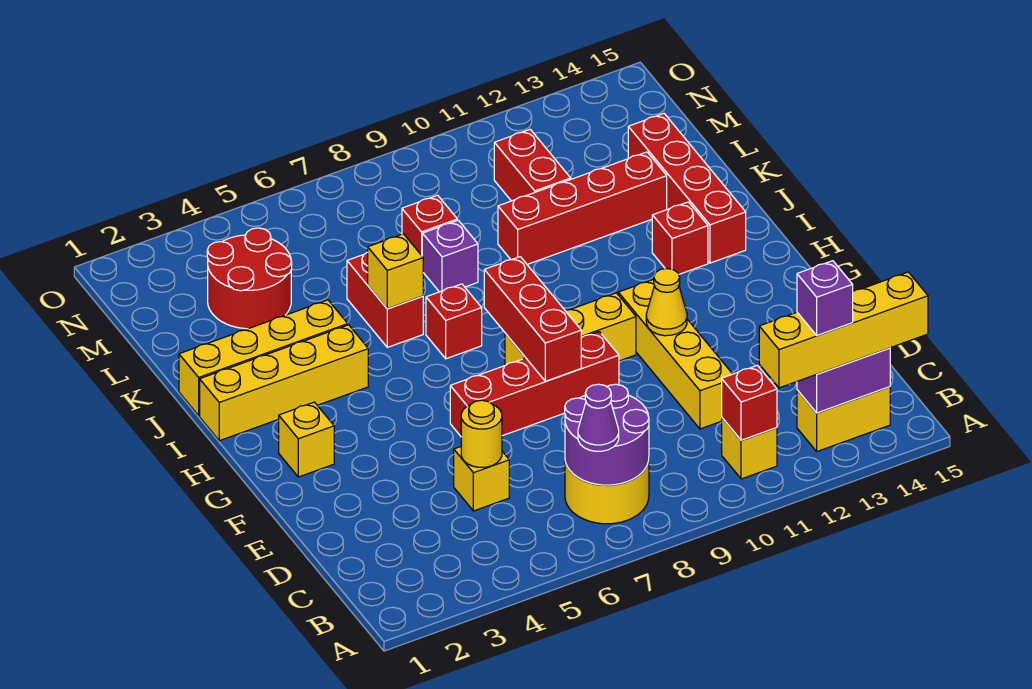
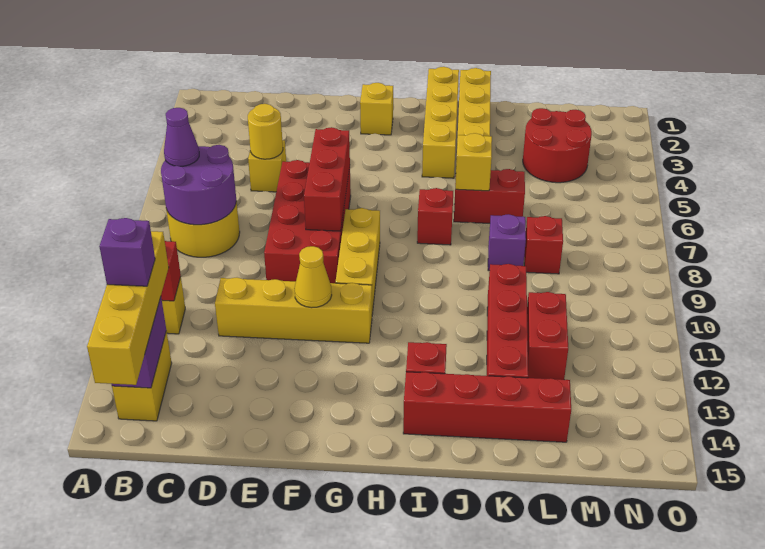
red 1x4 brick [450,332,619,436] -> red 2x4 brick [264,160,351,283]
red 1x3 brick [484,257,581,381] -> red 1x3 brick turned to [304,127,350,231]
red 1x2 brick [494,130,571,201] -> red 1x2 brick turned to [527,292,568,380]

